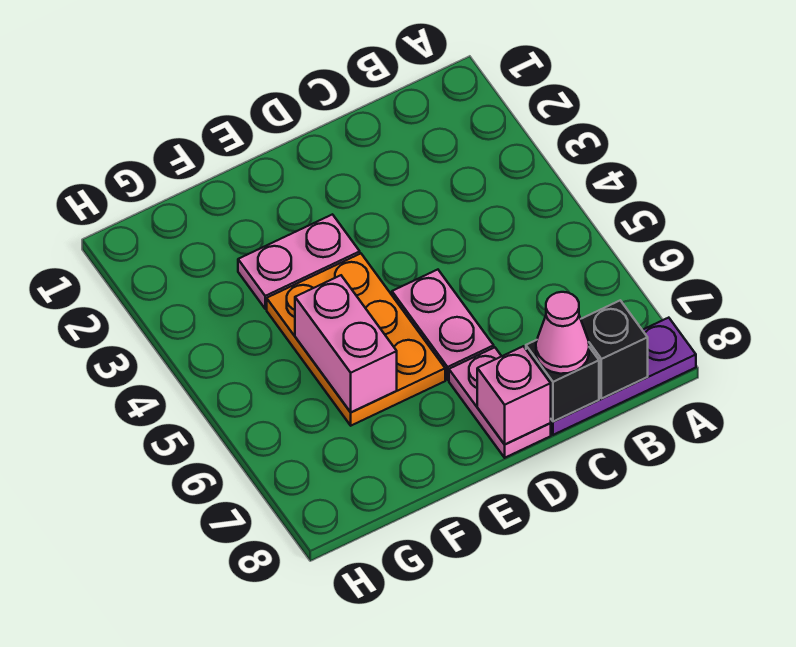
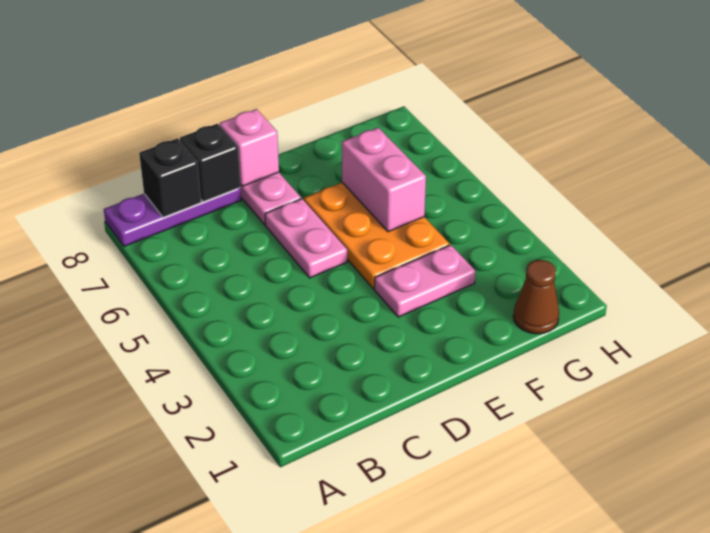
pink 1x1 cone [536,292,589,374] -> none
none -> brown 1x1 cone [513,260,559,334]

